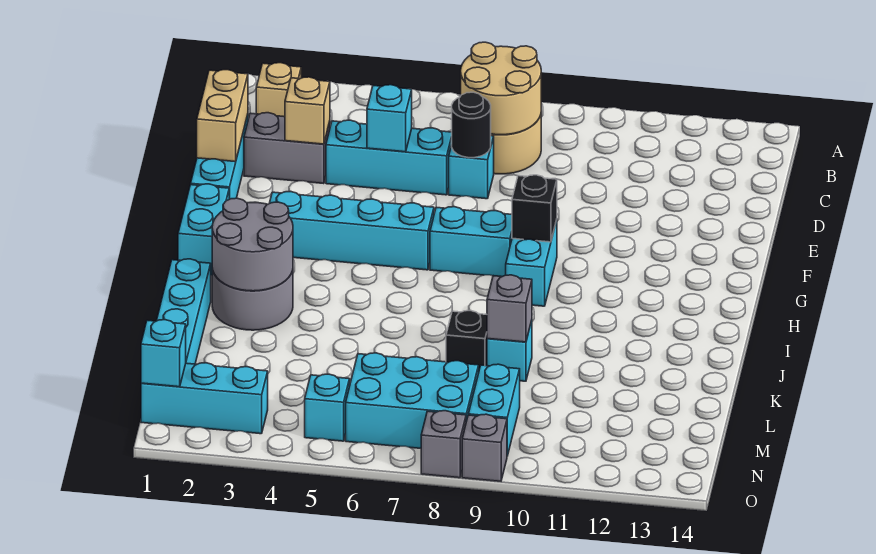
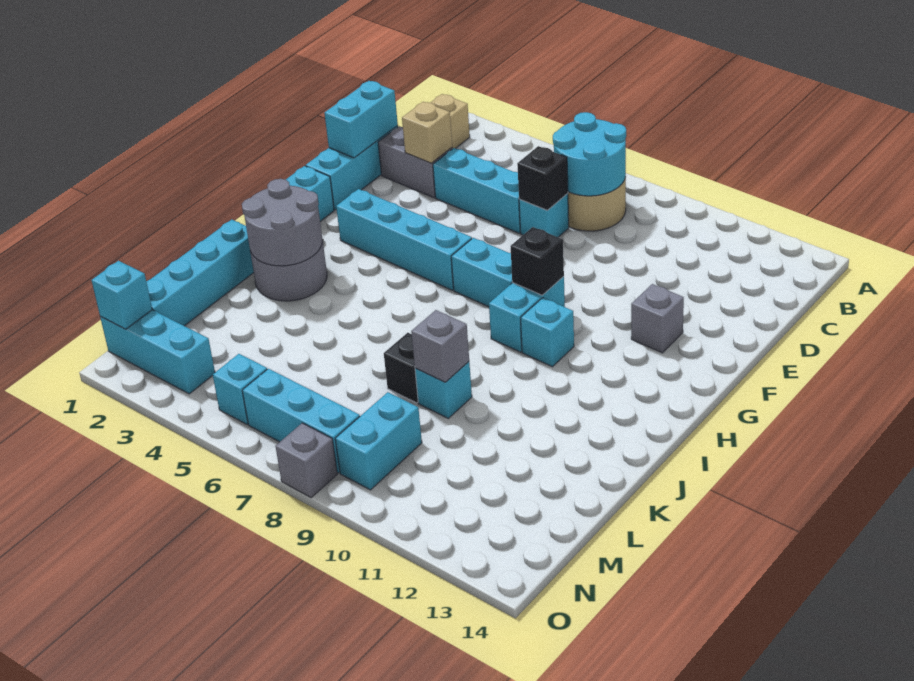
tan 2x2 round brick [461,42,541,135] -> cyan 2x2 round brick [553,112,626,196]
tan 1x2 brick [197,70,248,162] -> cyan 1x2 brick [324,81,398,158]
cyan 1x1 brick [367,85,412,152] -> cyan 1x1 brick moved to [521,298,574,367]
black 1x1 round brick [452,92,491,158] -> black 1x1 brick [517,146,568,210]
cyan 2x3 brick [346,353,479,448] -> cyan 1x3 brick [242,369,360,473]
grey 1x1 brick [462,414,507,481] -> grey 1x1 brick moved to [631,284,684,353]

